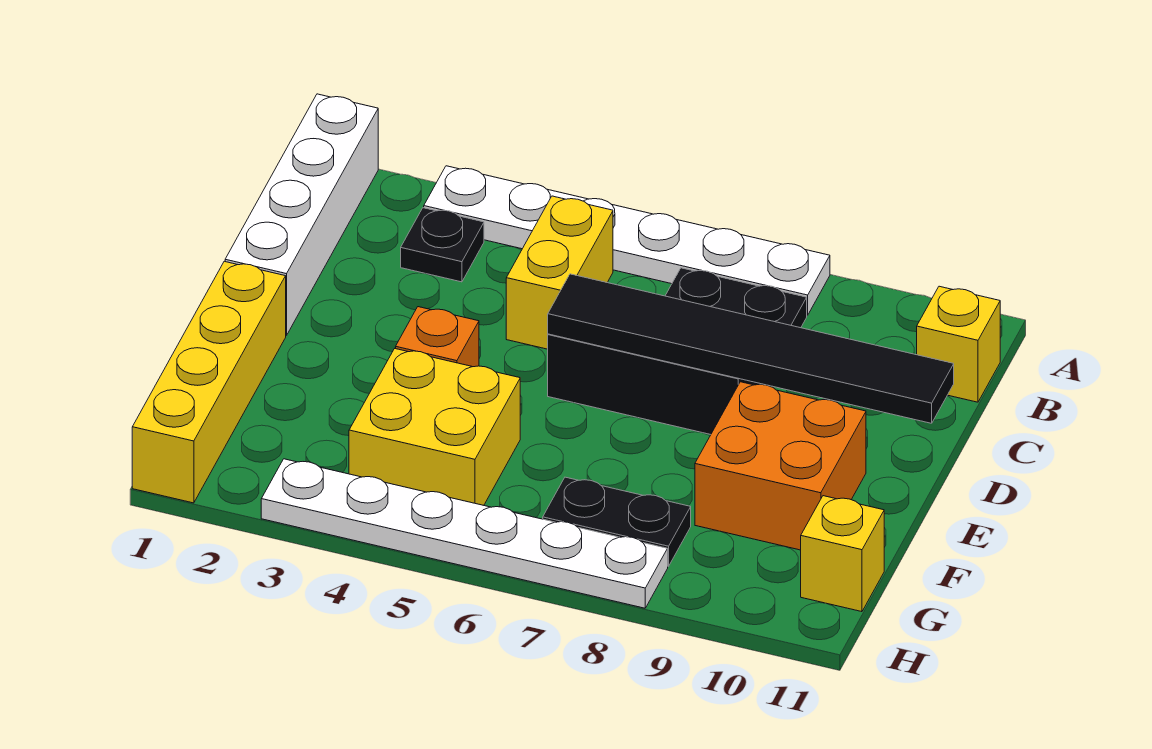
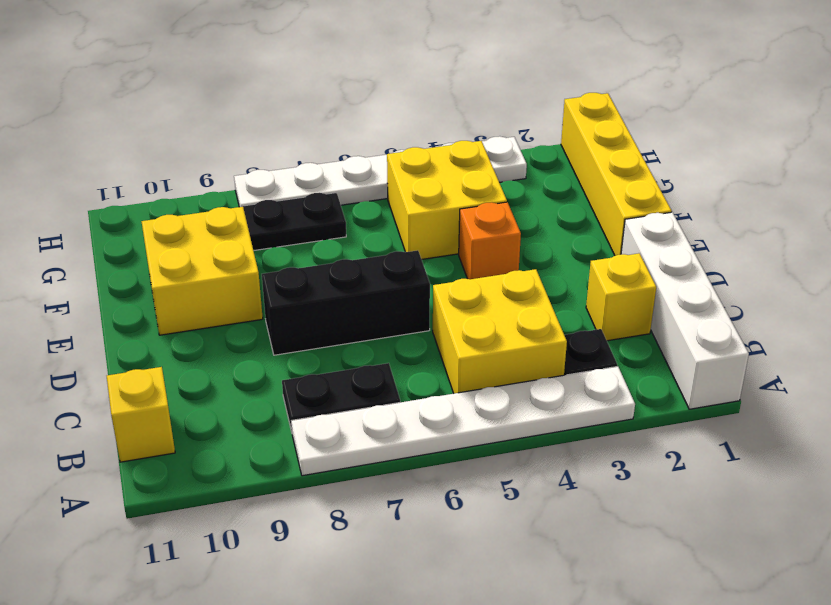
yellow 1x2 brick [506,196,613,349] -> yellow 2x2 brick [433,269,567,393]
black 1x6 tile [548,274,954,423] -> none
orange 2x2 brick [695,382,866,550] -> yellow 2x2 brick [141,207,263,335]
yellow 1x1 brick [801,496,884,612] -> yellow 1x1 brick moved to [586,253,656,341]

